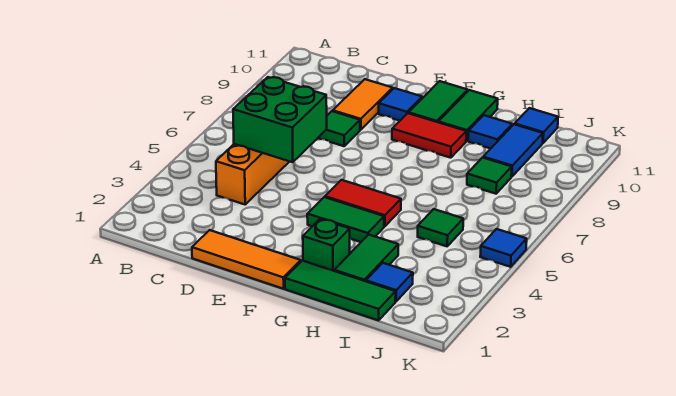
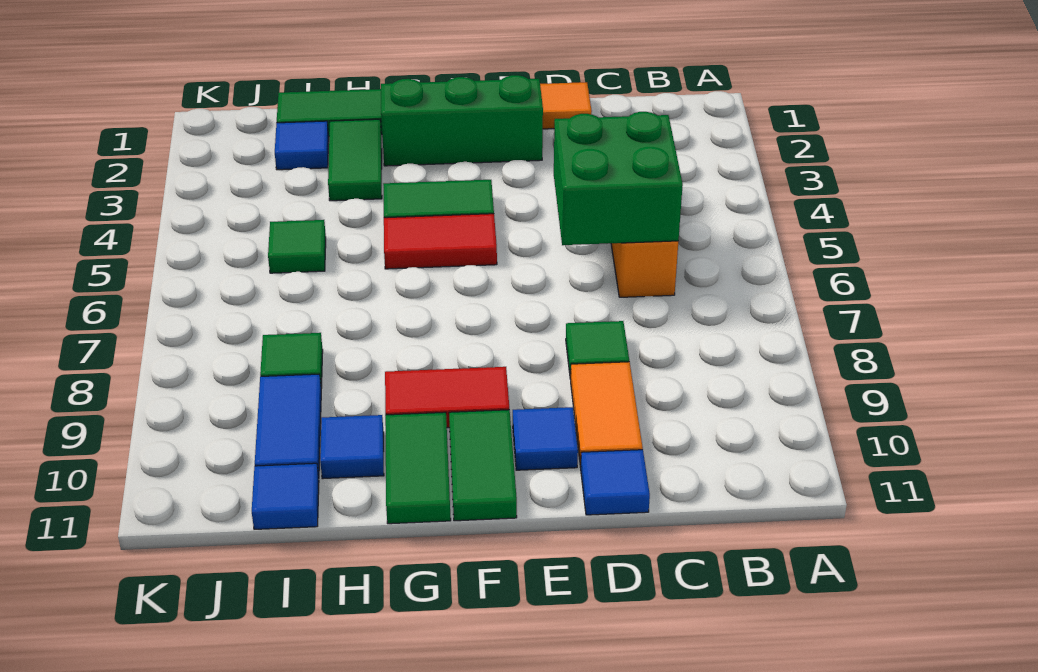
green 1x1 brick [303,219,350,271] -> green 1x3 brick [381,75,543,166]
blue 1x1 tile [480,229,527,267] -> blue 1x1 tile moved to [581,450,650,515]

